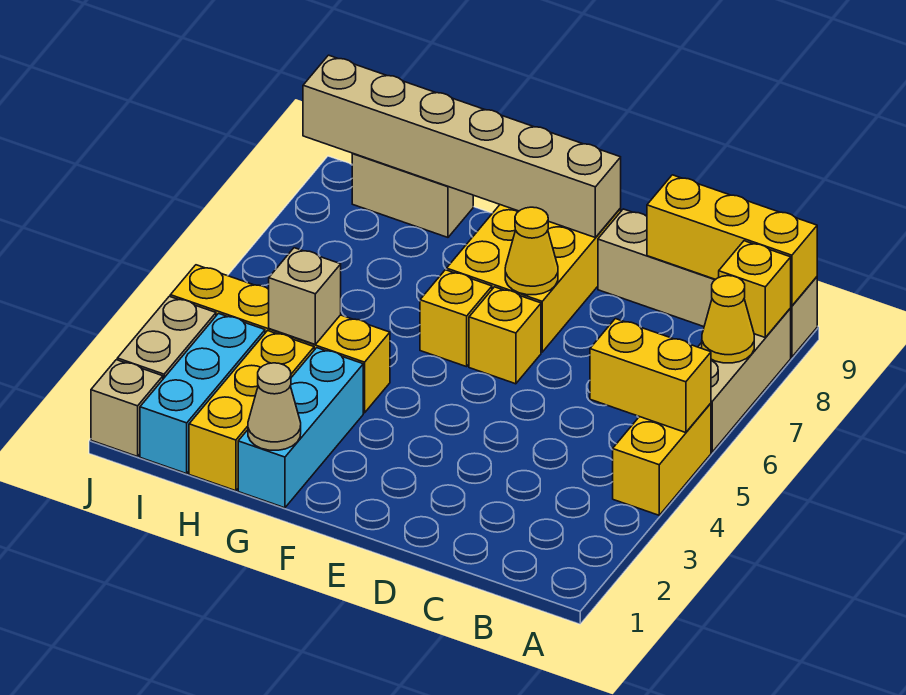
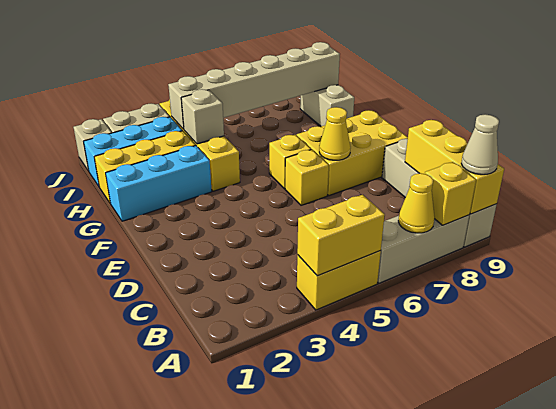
yellow 1x2 brick [590,319,711,433] -> yellow 1x2 brick turned to [297,195,385,276]
tan 1x6 brick [303,55,621,238] -> tan 1x6 brick turned to [168,42,340,129]
tan 1x1 cone [248,363,301,450] -> tan 1x1 cone moved to [461,114,499,175]

